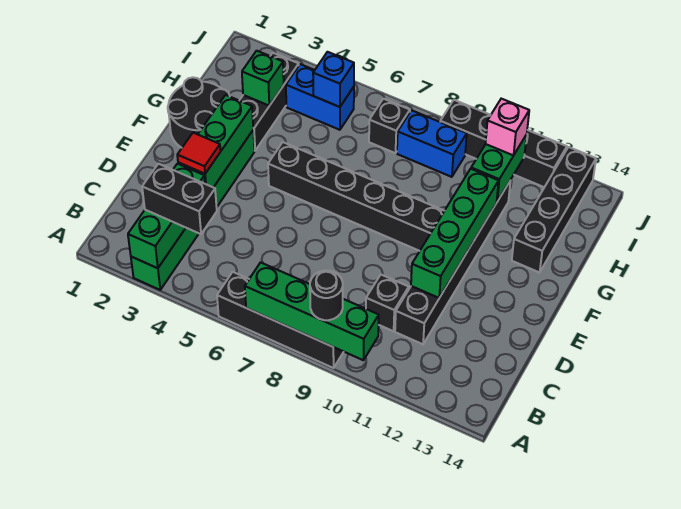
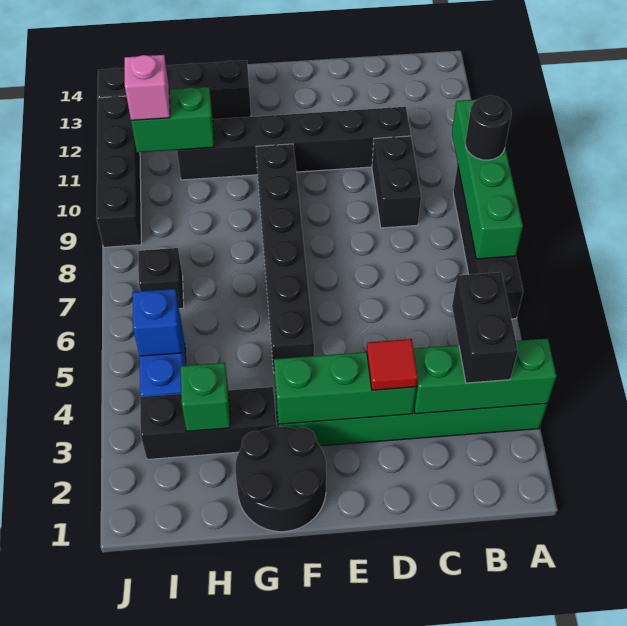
black 1x1 brick [366,275,409,331] -> black 1x2 brick [372,136,421,228]
green 1x4 brick [411,169,499,298] -> none
blue 1x2 brick [397,110,467,177] -> none

